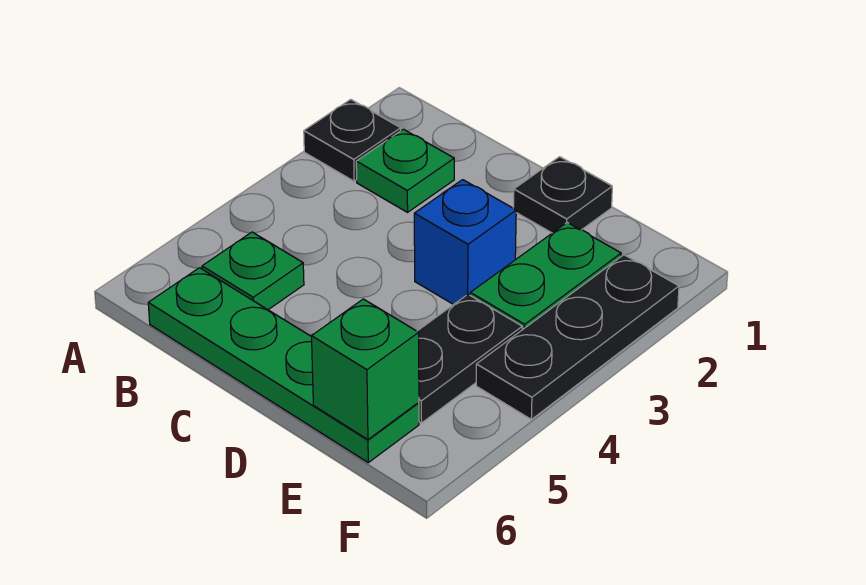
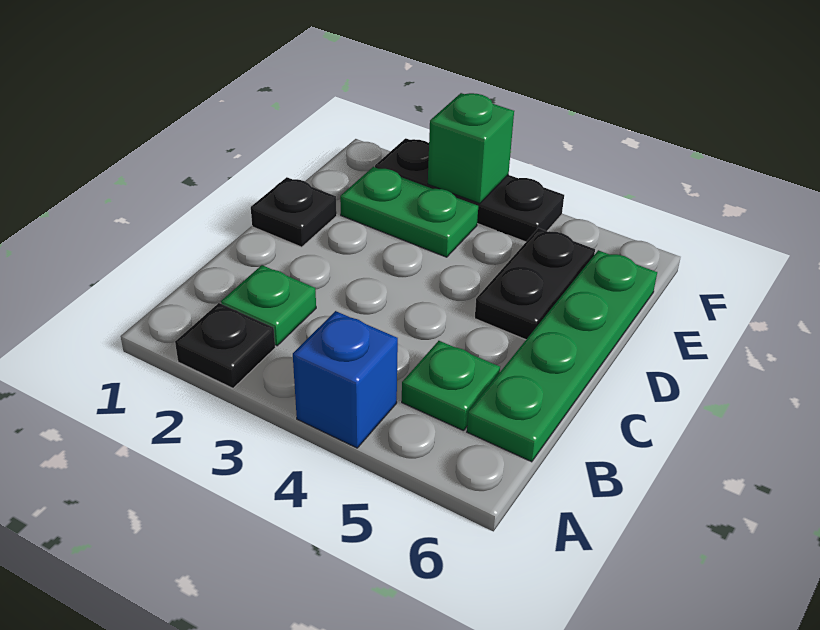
blue 1x1 brick [414,180,516,305] -> blue 1x1 brick moved to [293,311,398,448]
black 1x2 plate [417,294,522,423] -> black 1x2 plate turned to [475,228,595,340]
green 1x1 brick [312,299,419,439] -> green 1x1 brick moved to [428,93,514,203]

